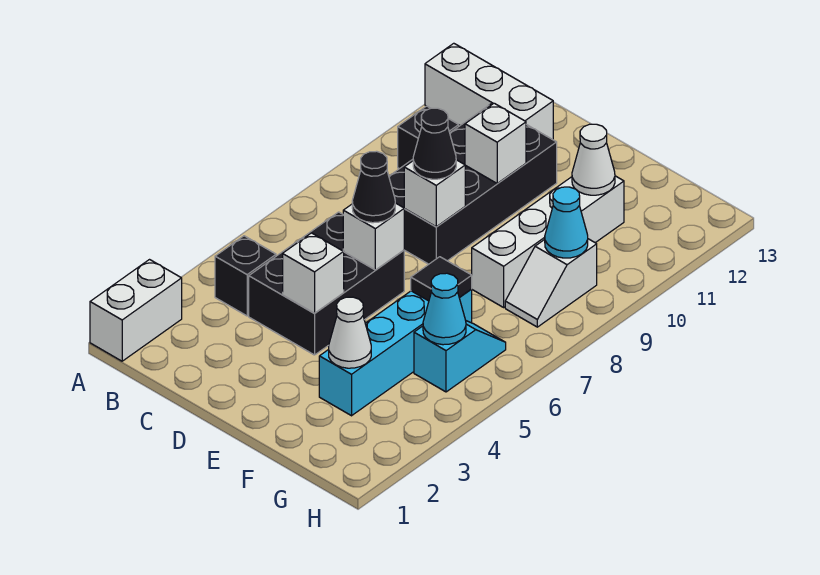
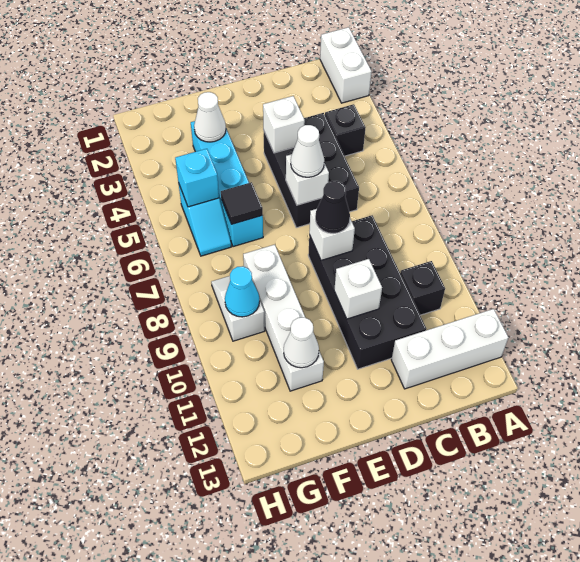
black 1x1 cone [352,151,395,223] -> white 1x1 cone [291,125,324,177]
cyan 1x1 cone [423,273,466,345] -> cyan 1x1 brick [175,149,219,207]

